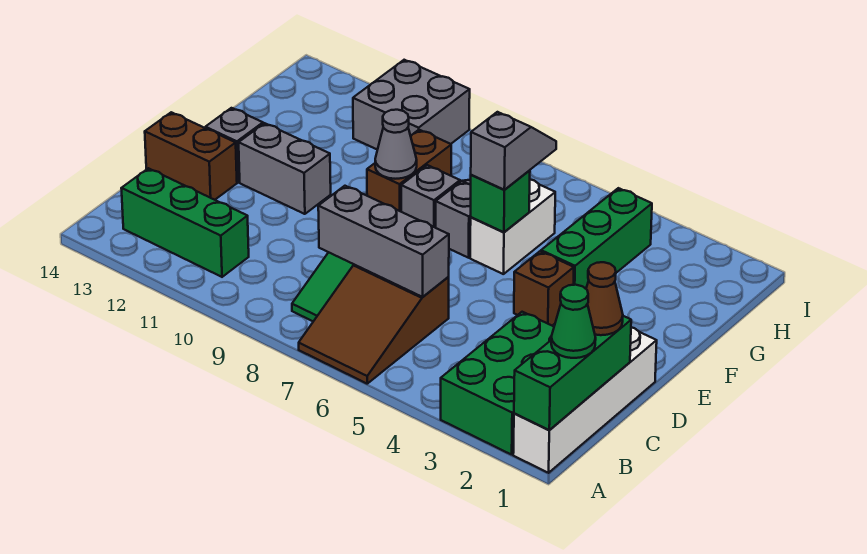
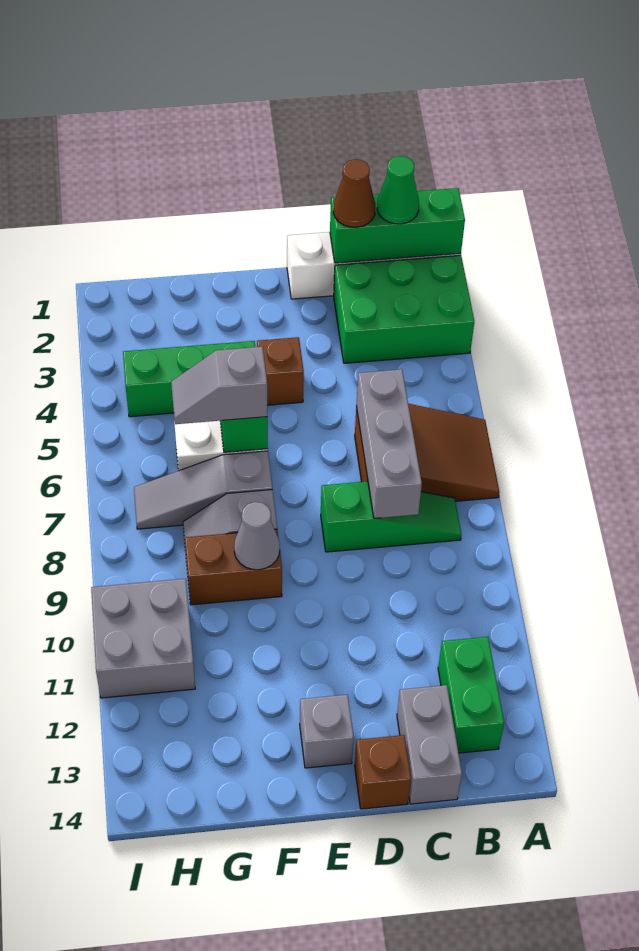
green 1x3 brick [121,168,249,277] -> green 1x2 brick [438,637,504,753]
brown 1x2 brick [145,112,237,200] -> brown 1x1 brick [355,735,411,809]
grey 1x2 brick [239,123,331,214] -> grey 1x2 brick moved to [397,685,462,804]

